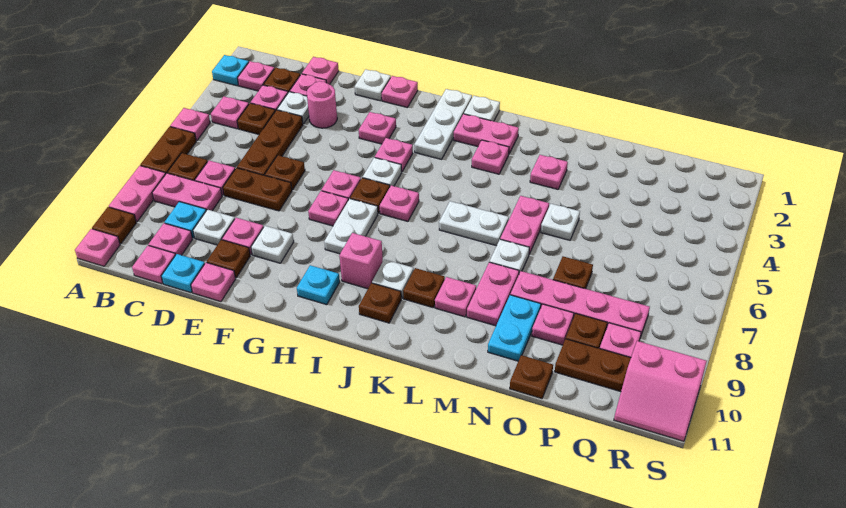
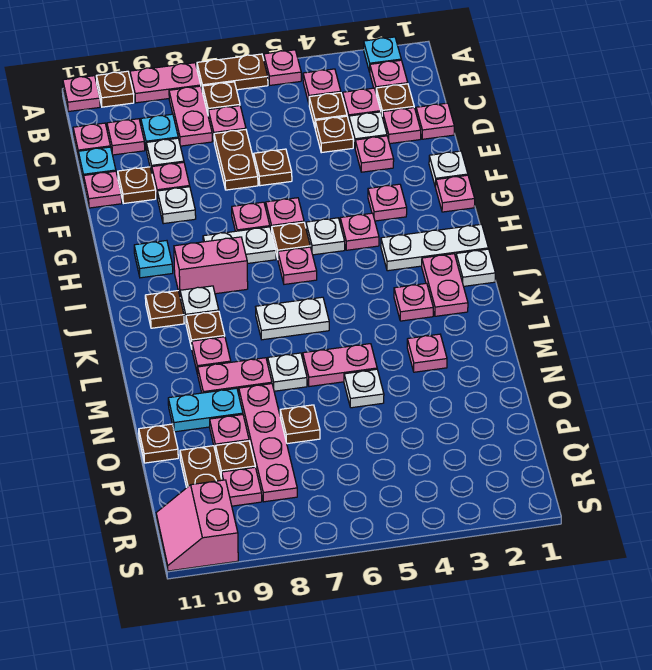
brown 1x3 plate [237,110,303,175] -> brown 1x1 plate [315,116,353,153]
pink 1x1 round brick [307,81,337,128] -> pink 1x1 plate [355,136,394,172]
pink 1x1 brick [339,233,383,289] -> pink 1x2 brick [174,237,248,295]
white 1x2 plate [439,201,509,246] -> white 1x2 plate turned to [256,297,329,340]

